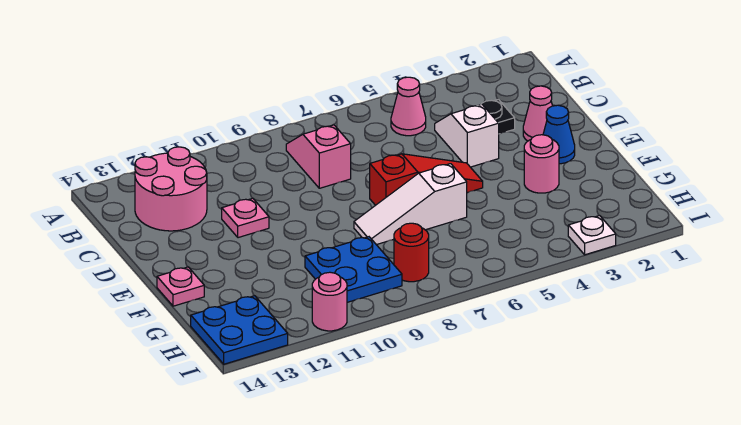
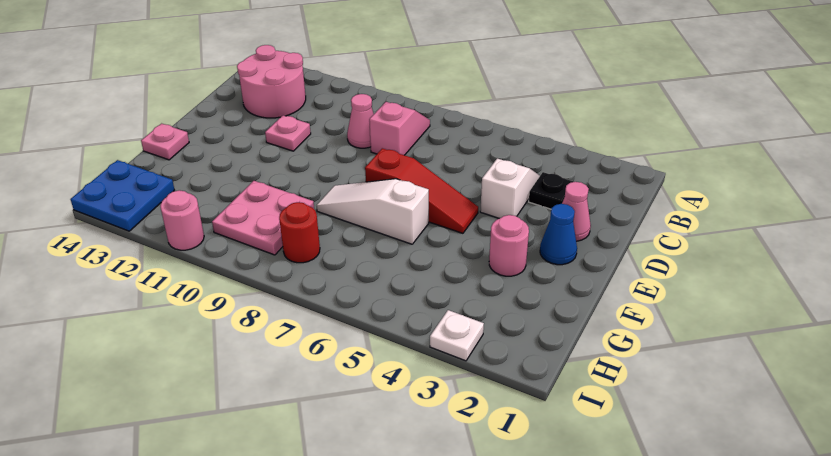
pink 1x1 cone [391,77,426,136] -> pink 1x1 cone moved to [347,94,374,148]
blue 2x2 plate [305,237,402,302] -> pink 2x2 plate [212,181,314,255]

